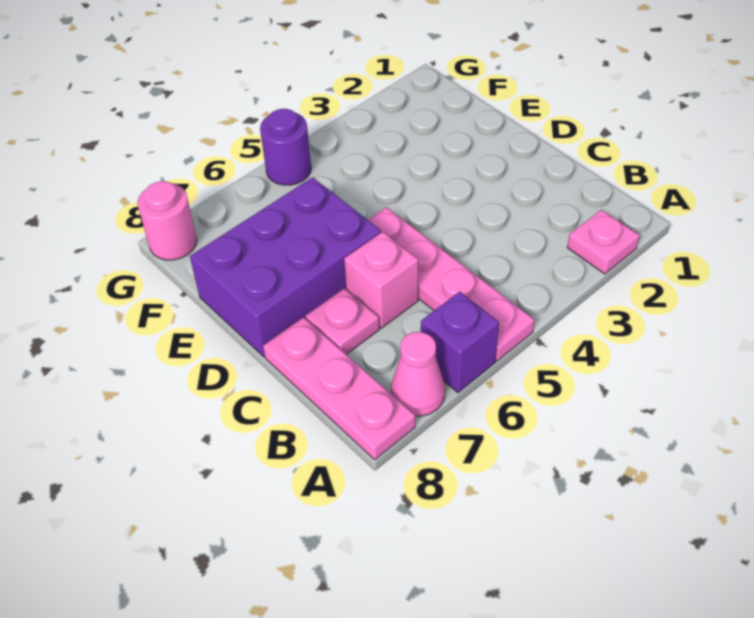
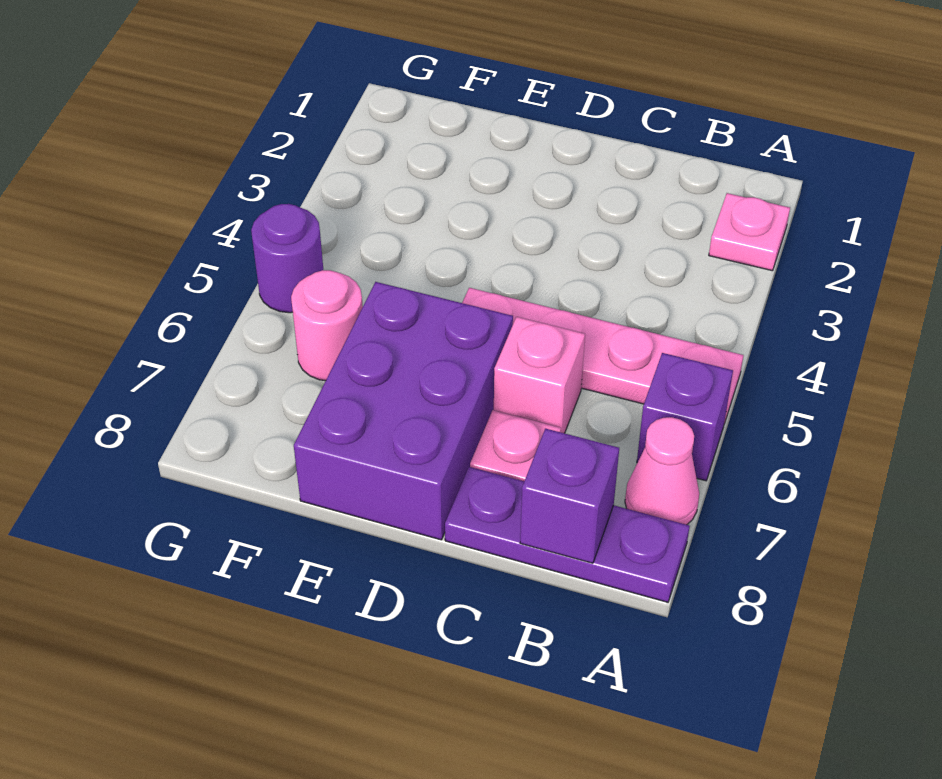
pink 1x3 plate [263,317,415,460] -> purple 1x3 plate [445,467,690,602]
none -> purple 1x1 brick [520,429,619,563]
pink 1x1 round brick [137,181,197,260] -> pink 1x1 round brick moved to [291,270,363,381]

